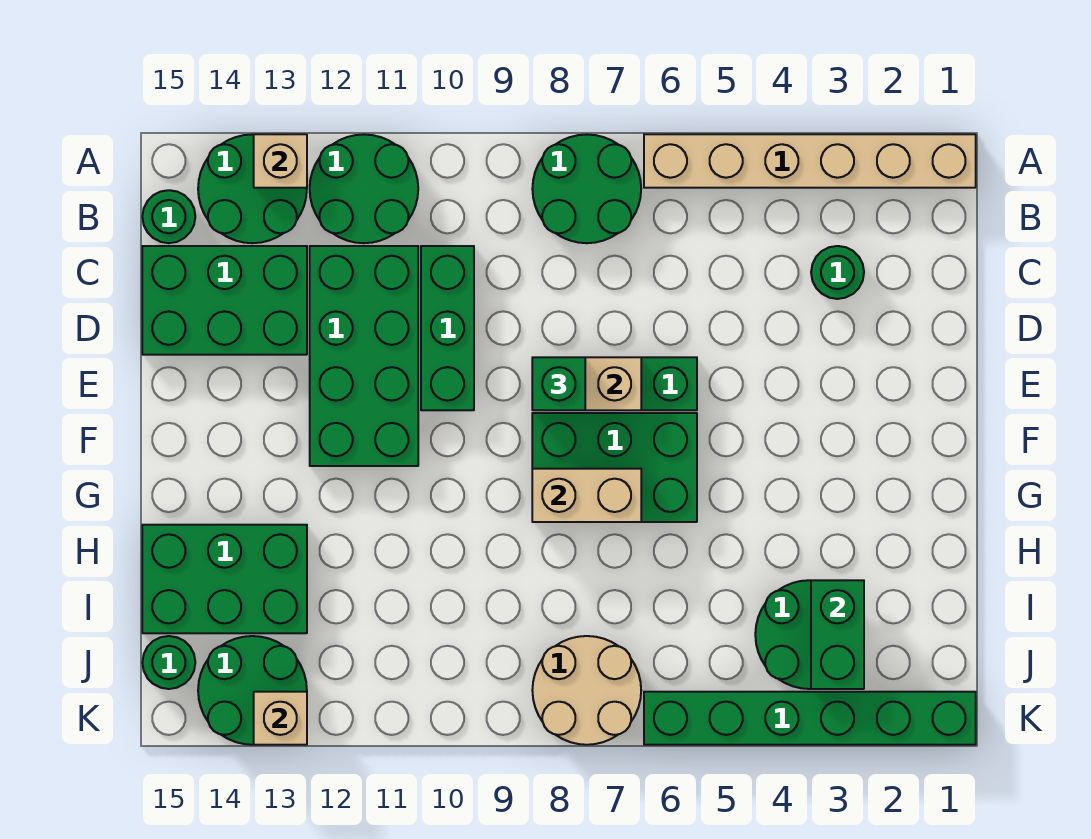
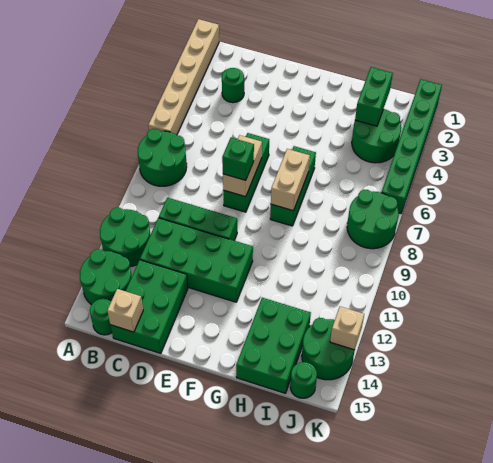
tan 1x1 brick [254,134,307,188] -> tan 1x1 brick moved to [107,289,143,332]
green 2x3 brick [532,413,697,522] -> green 1x3 brick [270,146,316,226]
green 1x2 brick [811,580,864,689] -> green 1x2 brick turned to [355,67,393,126]
tan 2x2 round brick [532,636,641,745] -> green 2x2 round brick [347,190,399,249]

